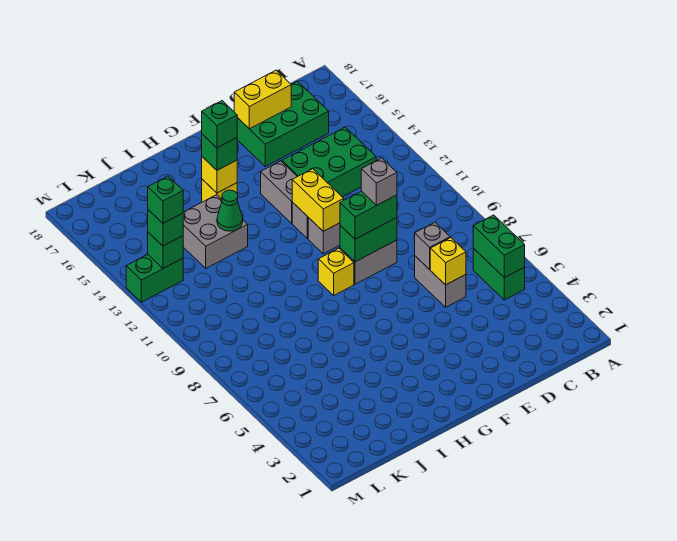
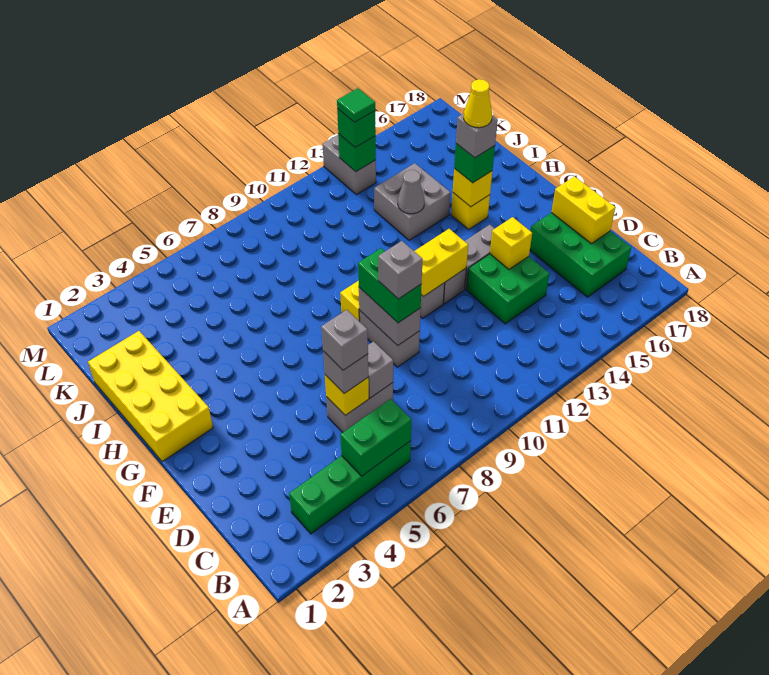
green 1x2 brick [473,248,525,300] -> green 1x4 brick [289,441,411,534]
green 2x3 brick [282,127,376,197] -> green 2x2 brick [467,254,549,324]
none -> grey 1x1 brick [323,351,368,393]
none -> grey 1x1 brick [321,310,368,370]
green 1x2 brick [340,218,397,262] -> grey 1x2 brick [359,288,421,346]
none -> yellow 1x1 brick [490,217,532,269]
none -> yellow 2x4 brick [88,331,213,462]
green 1x1 brick [202,101,237,148] -> grey 1x1 brick [456,113,498,158]
none -> yellow 1x1 cone [464,79,492,128]
green 1x1 cone [217,190,243,231] -> grey 1x1 cone [398,170,424,214]
green 1x2 brick [126,254,183,302] -> grey 1x2 brick [323,135,376,195]
green 1x1 brick [148,176,183,223] -> green 1x1 tile [337,88,375,122]

